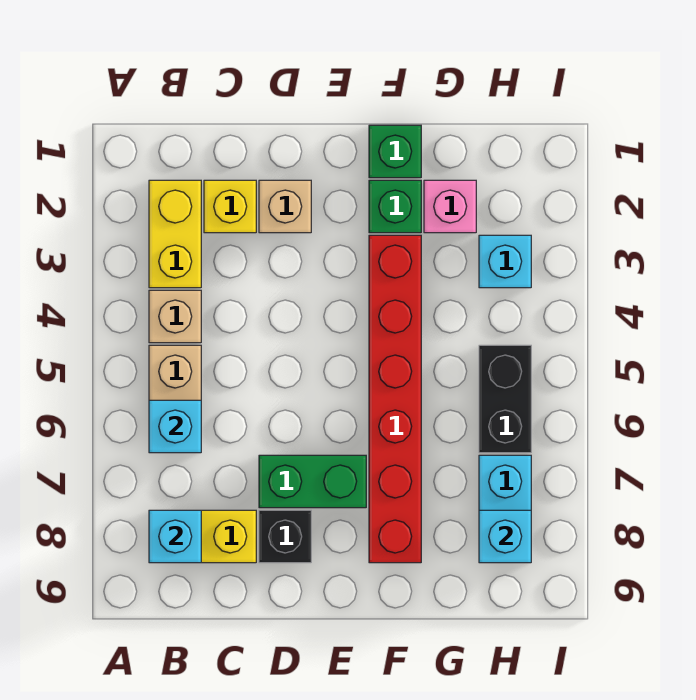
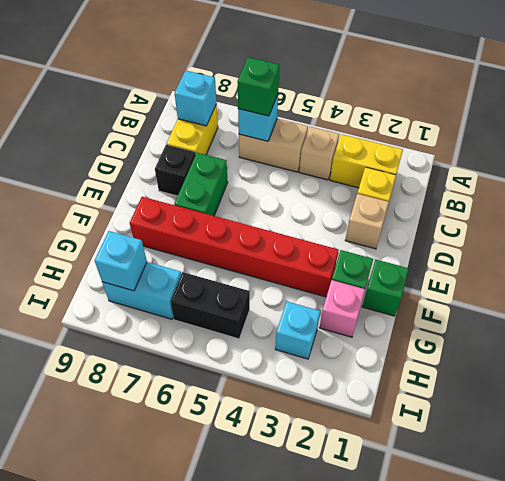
none -> green 1x1 brick [237,57,279,116]

